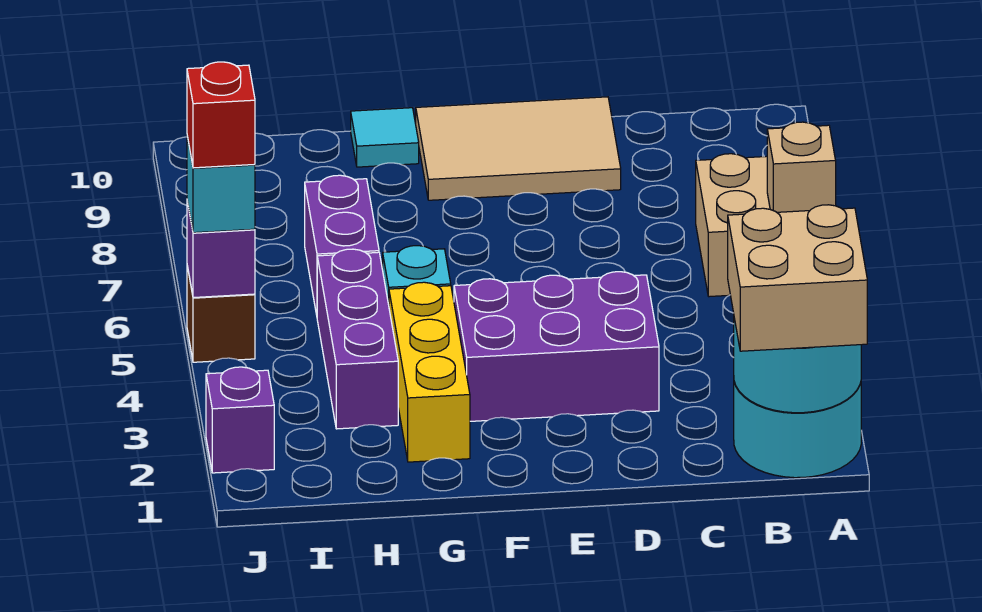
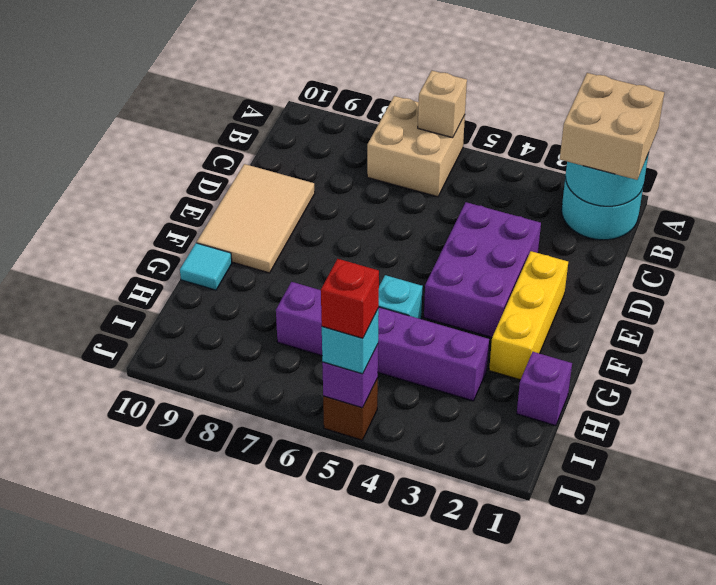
yellow 1x3 brick [389,282,470,462] -> yellow 1x3 brick turned to [489,251,568,380]
purple 1x1 brick [206,367,274,473] -> purple 1x1 brick moved to [517,352,572,426]

